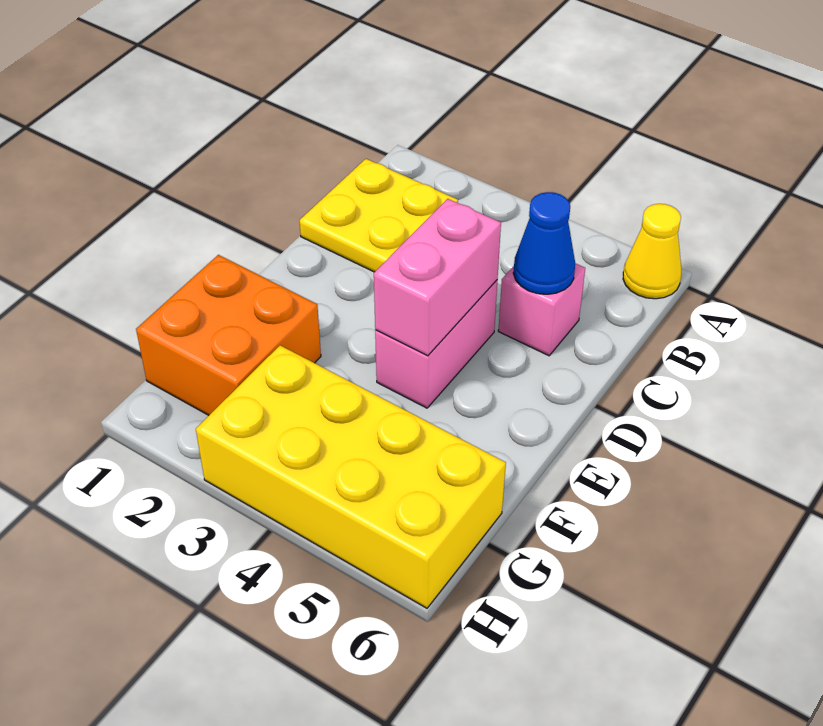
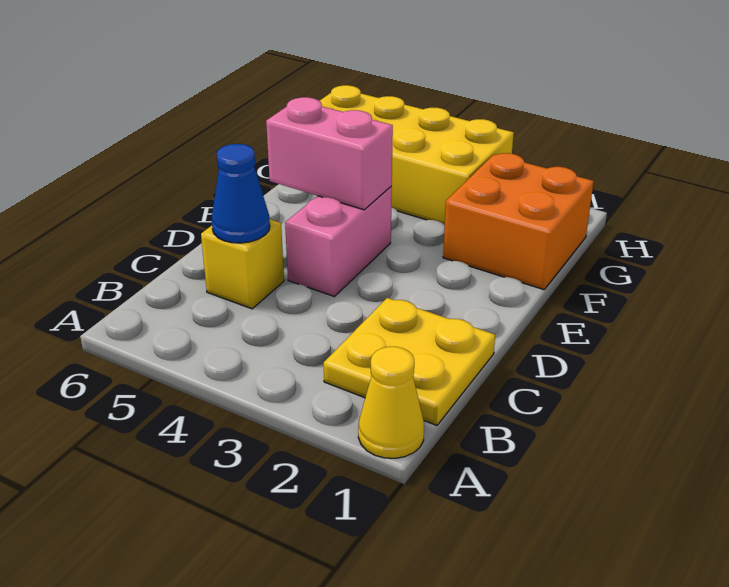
yellow 1x1 cone [623,204,681,299] -> yellow 1x1 cone moved to [358,347,424,458]
pink 1x1 brick [498,263,585,356] -> yellow 1x1 brick [201,219,284,309]
pink 1x2 brick [374,199,501,356] -> pink 1x2 brick turned to [266,97,393,210]

